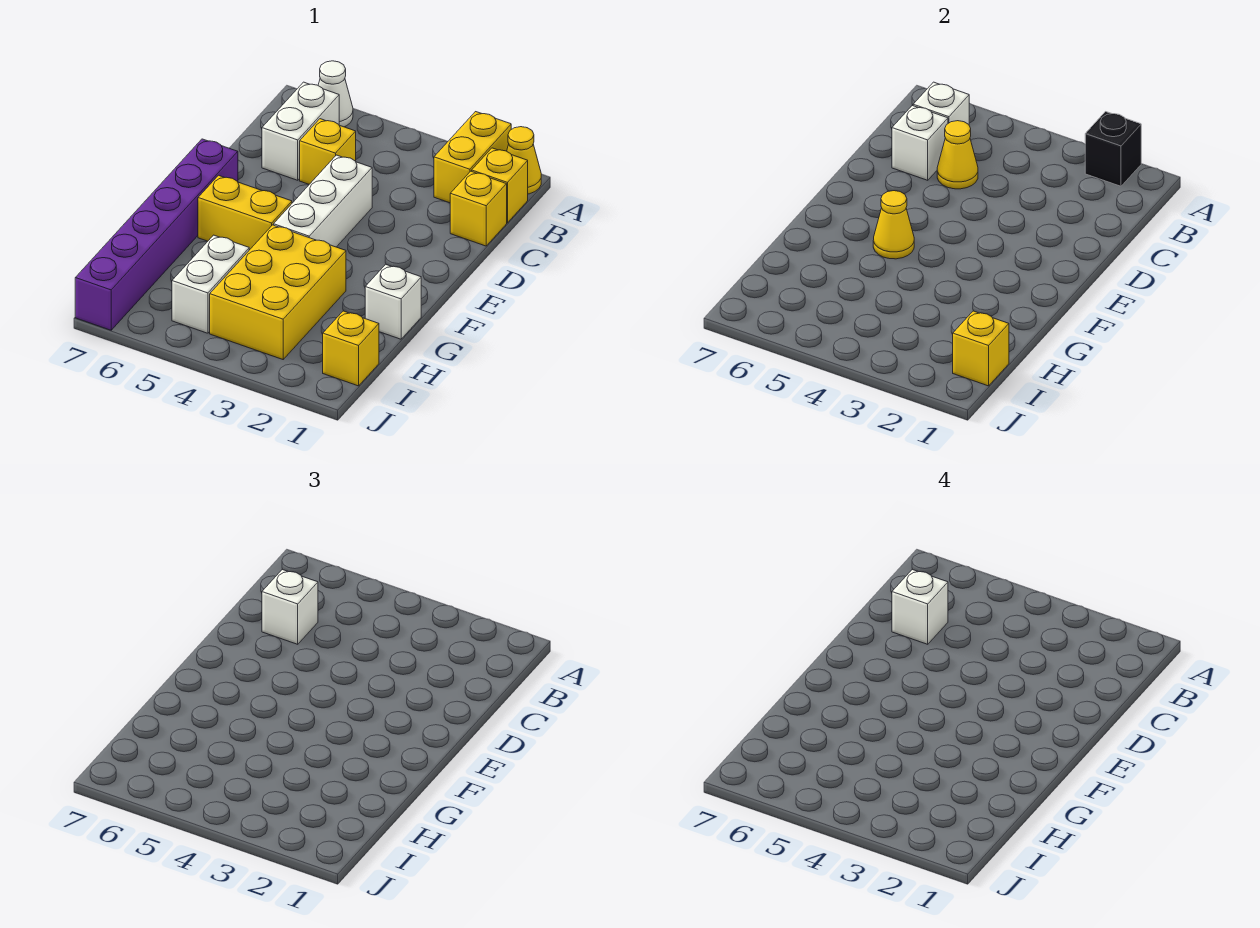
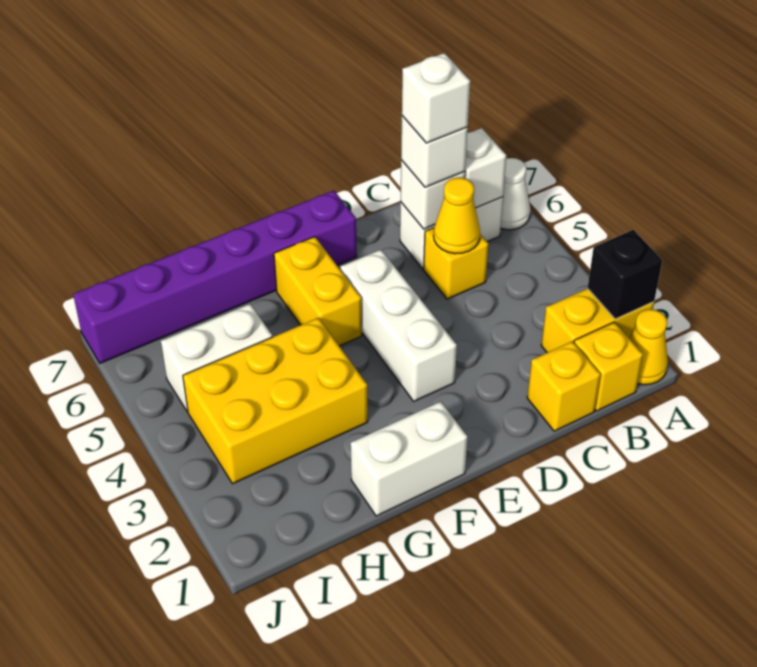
white 1x3 brick [274,155,372,247] -> white 1x3 brick turned to [340,250,457,401]
yellow 1x1 cone [873,191,914,259] -> none
white 1x1 brick [365,264,421,339] -> white 1x2 brick [351,402,467,516]
yellow 1x1 brick [323,311,379,386] -> none
yellow 1x1 brick [953,311,1009,386] -> none

